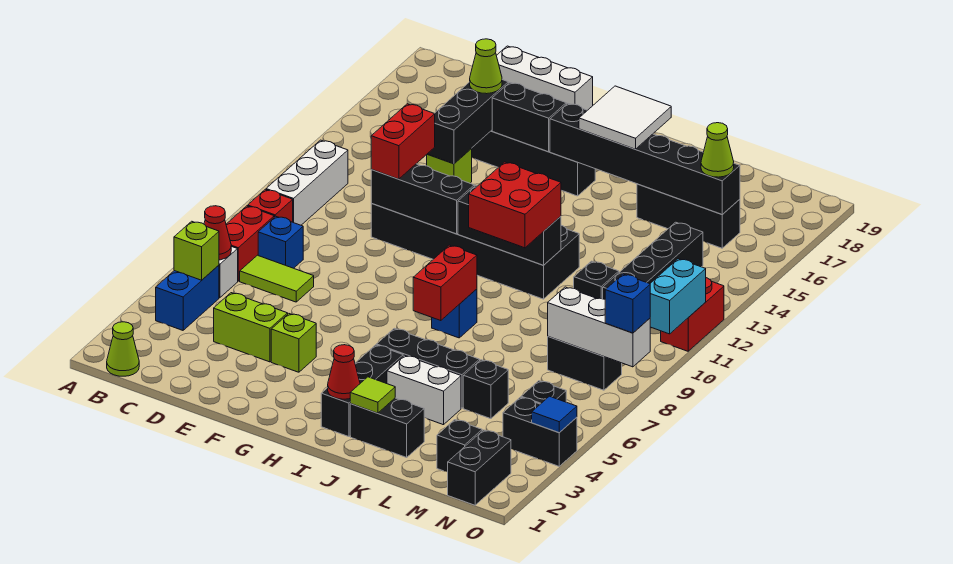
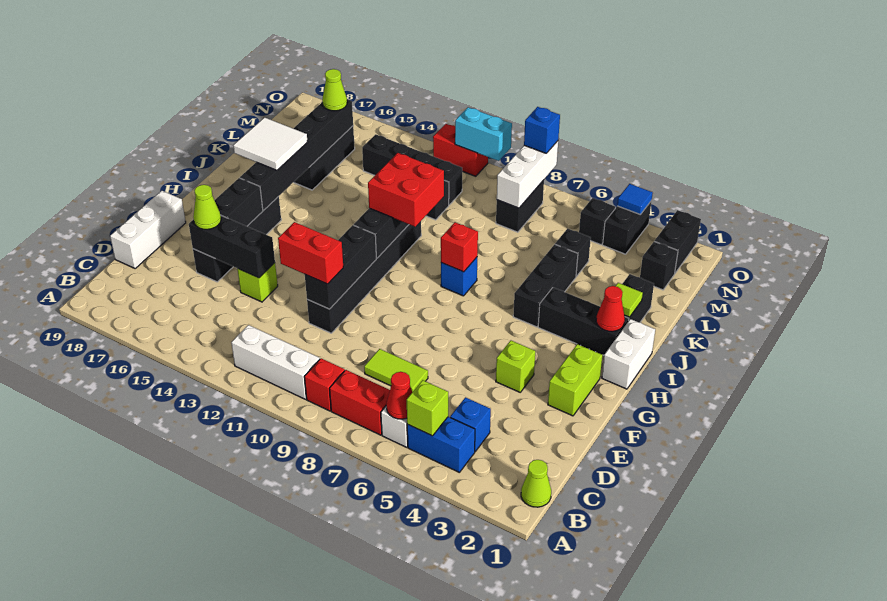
lime 1x2 tile [240,255,314,302] -> lime 1x2 tile turned to [364,349,428,392]
blue 1x1 brick [258,216,303,268] -> blue 1x1 brick moved to [450,397,491,452]
lime 1x2 brick [214,293,288,362] -> lime 1x2 brick moved to [548,344,602,416]
black 2x6 brick [371,204,579,299] -> black 1x6 brick [307,221,421,333]
red 1x2 brick [413,245,477,321] -> red 1x1 brick [441,222,478,272]
white 1x2 brick [387,355,461,425] -> white 1x2 brick moved to [602,319,655,389]
black 1x2 brick [448,430,511,505] -> black 1x2 brick turned to [655,210,701,273]

